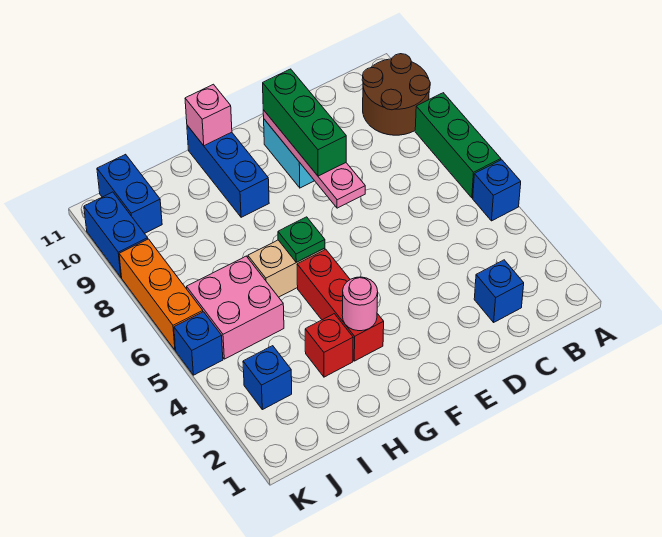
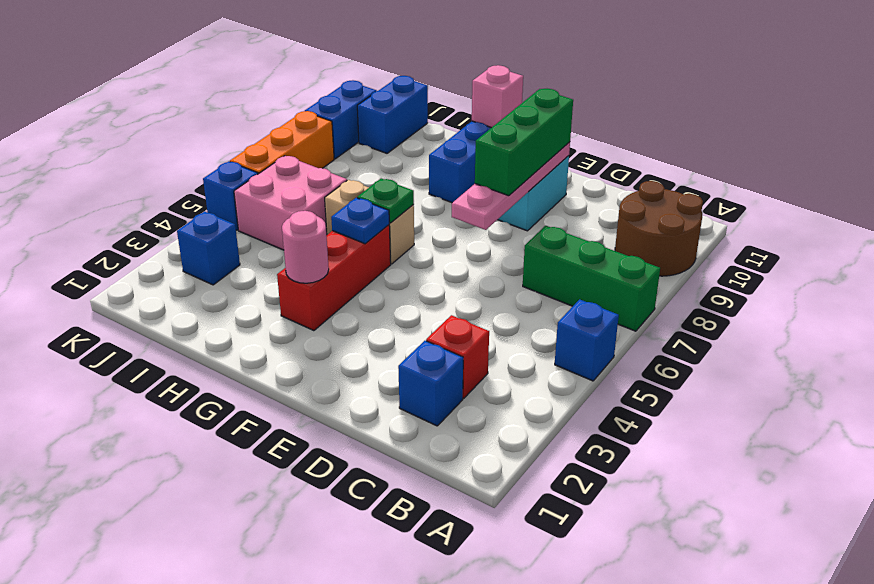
green 1x3 brick [415,93,501,198] -> green 1x3 brick turned to [523,226,660,331]
none -> blue 1x1 plate [331,198,389,244]
red 1x1 brick [305,314,353,377] -> red 1x1 brick moved to [426,315,489,398]

